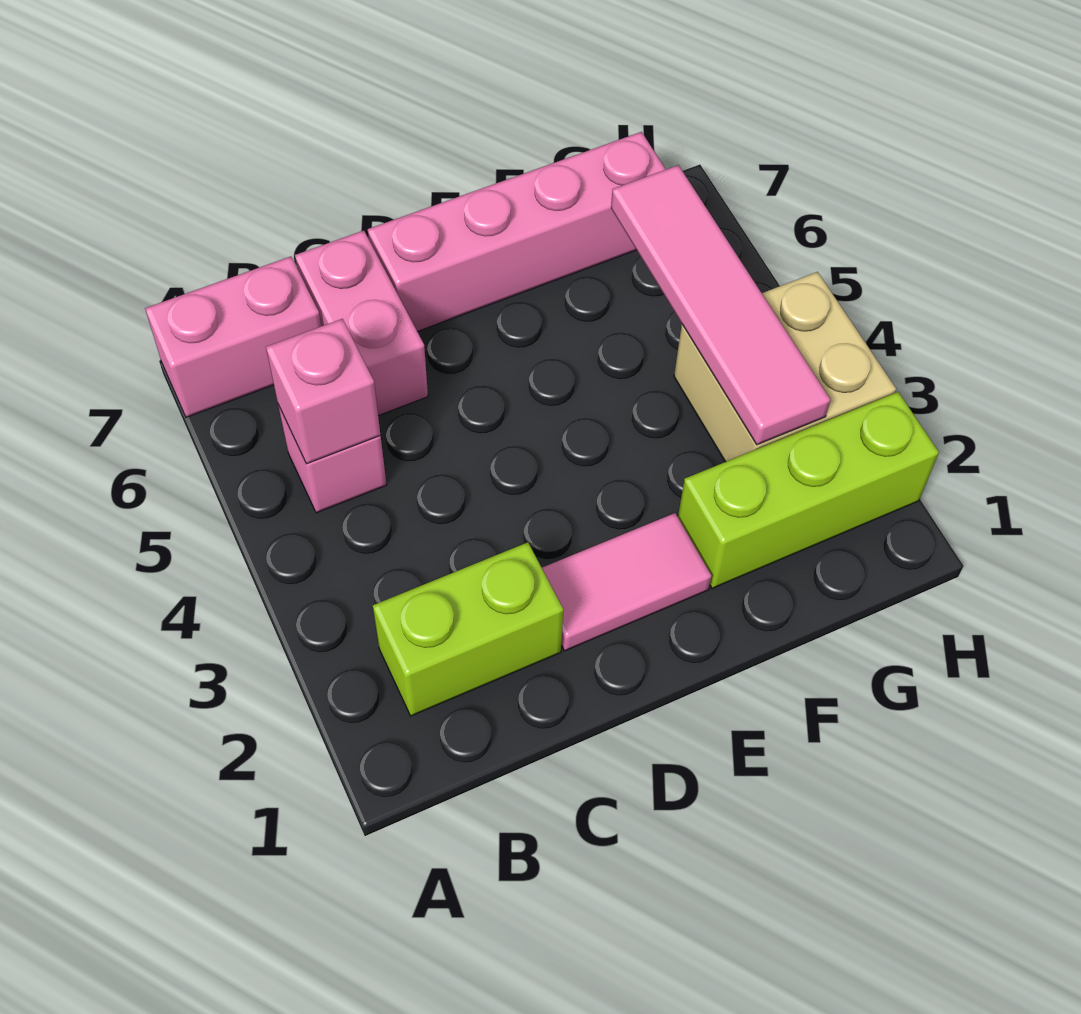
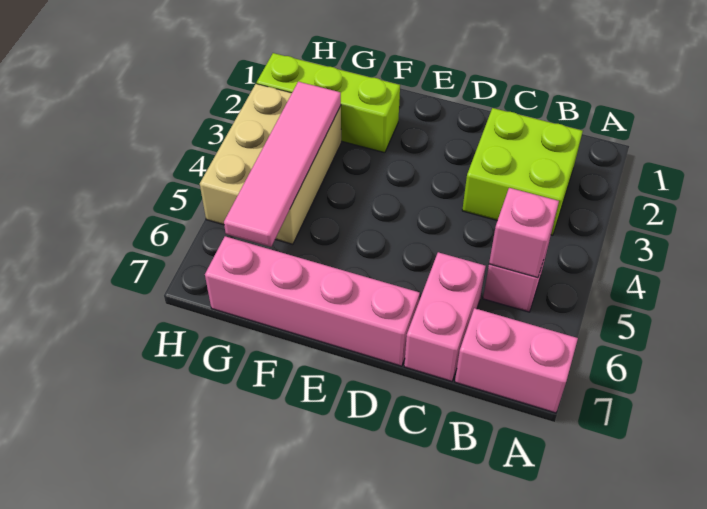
lime 1x2 brick [373,542,563,716] -> lime 2x2 brick [462,108,583,235]
pink 1x2 tile [542,513,712,651] -> none
tan 2x2 brick [674,272,896,462] -> tan 2x3 brick [200,84,341,244]

